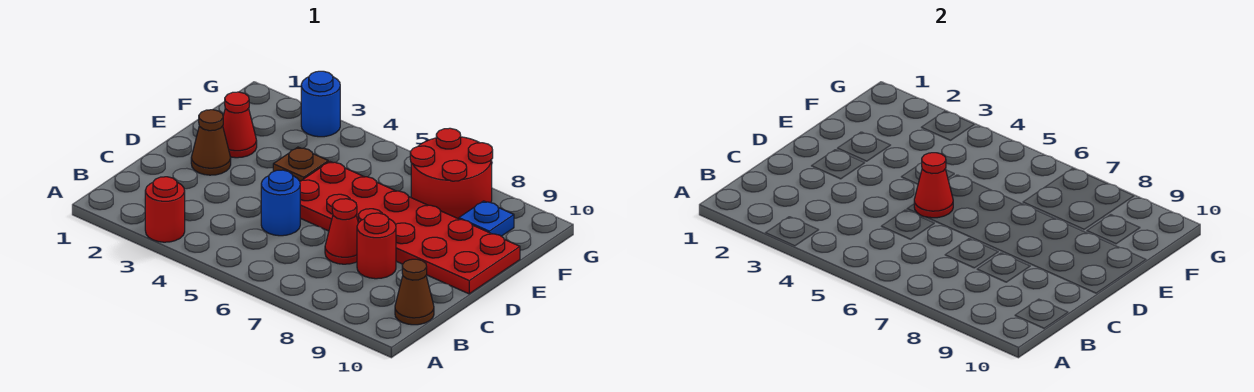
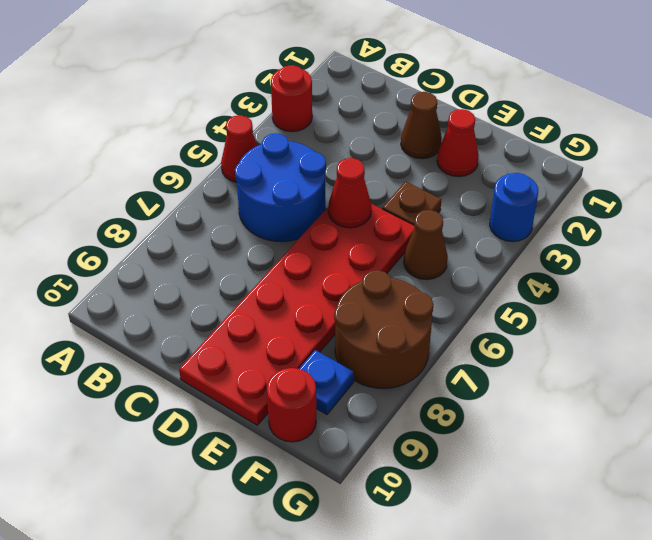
brown 1x1 cone [395,259,434,325] -> brown 1x1 cone moved to [404,210,448,280]
blue 1x1 round brick [261,170,300,236] -> blue 2x2 round brick [235,133,326,242]
red 1x1 cone [325,199,358,264] -> red 1x1 cone moved to [221,115,257,182]
red 1x1 round brick [357,213,396,279] -> red 1x1 round brick moved to [267,368,316,442]
red 2x2 round brick [410,128,493,219] -> brown 2x2 round brick [334,270,433,388]

